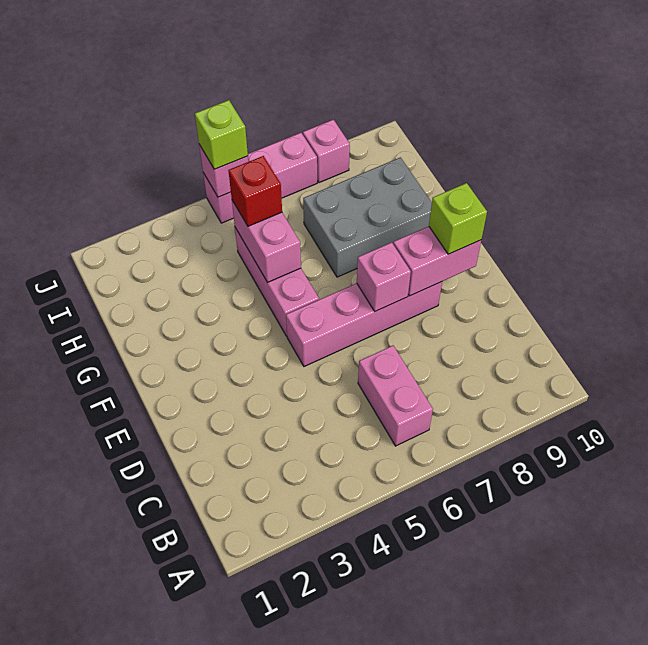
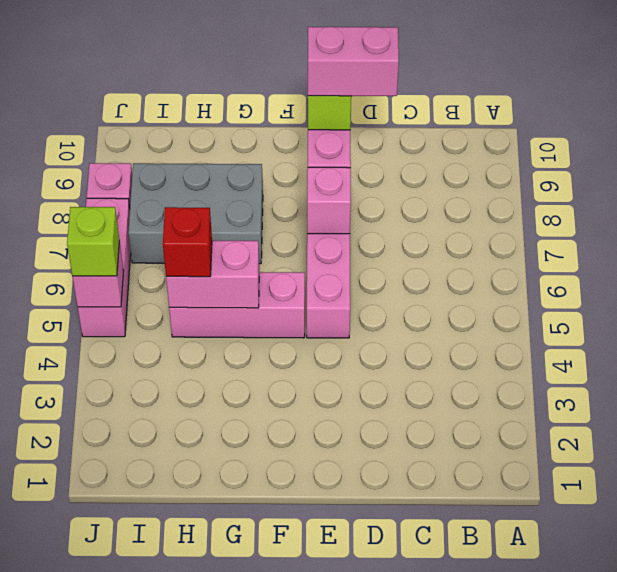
pink 1x2 brick [358,346,433,446] -> pink 1x2 brick moved to [308,27,399,96]
grey 2x3 brick [303,157,432,277] -> grey 2x3 brick turned to [128,163,263,264]

